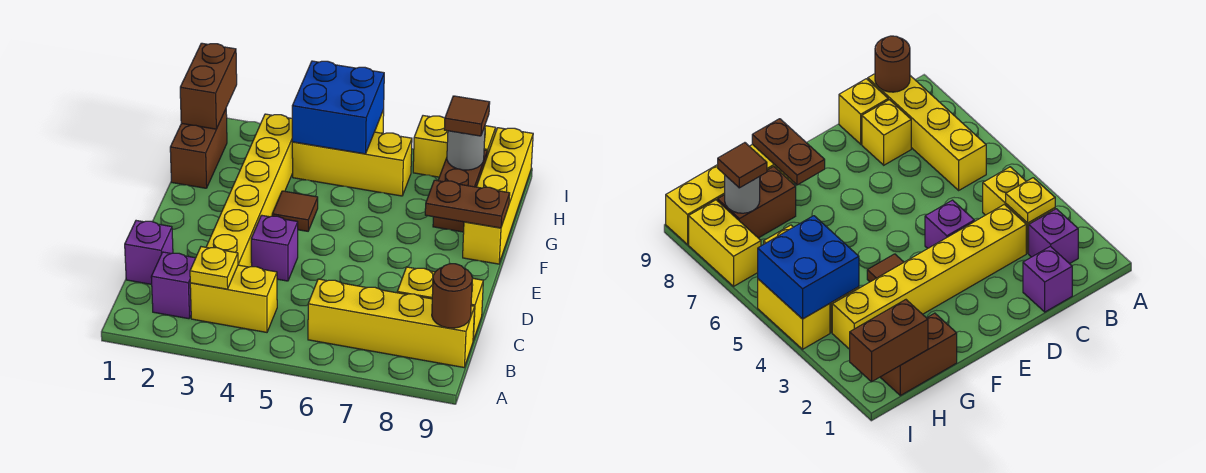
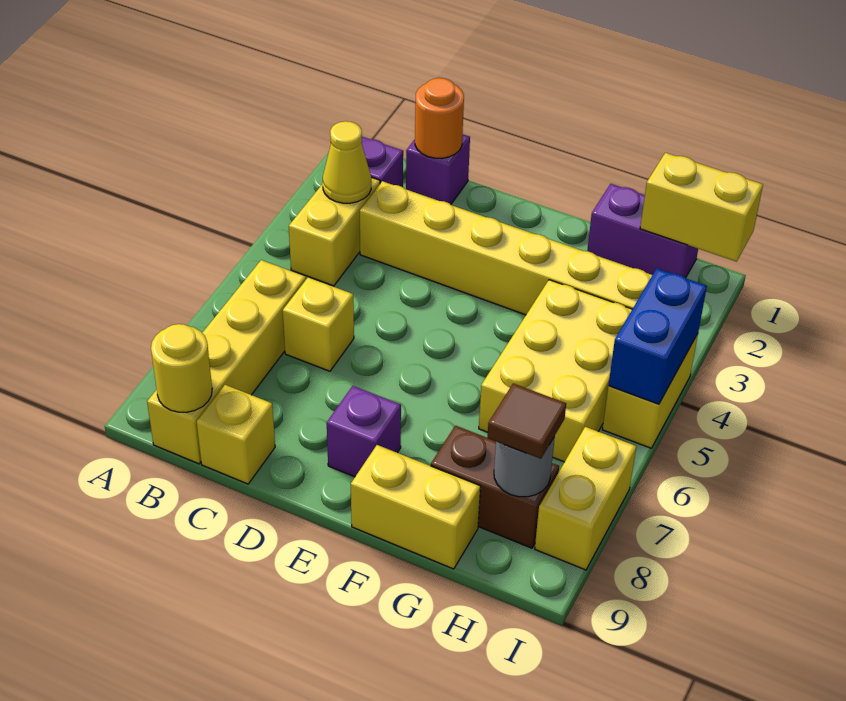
yellow 1x1 plate [190,247,238,289] -> yellow 1x1 cone [323,121,371,203]
brown 1x1 round brick [432,264,472,328] -> yellow 1x1 round brick [151,324,212,412]
none -> orange 1x1 round brick [415,78,464,158]
yellow 1x1 brick [397,267,435,299] -> yellow 1x1 brick moved to [283,277,354,371]
purple 1x1 brick [251,215,298,281] -> purple 1x1 brick moved to [327,386,401,477]
brown 1x1 tile [272,191,318,231] -> none
brown 1x2 plate [425,180,510,228] -> none
yellow 1x4 brick [463,128,533,264] -> yellow 1x2 brick [351,445,481,569]
brown 1x2 brick [170,109,227,188] -> purple 1x2 brick [587,184,698,278]
brown 1x2 brick [180,43,237,129] -> yellow 1x2 brick [640,153,763,262]
yellow 1x3 brick [292,132,412,196] -> yellow 2x3 brick [479,280,632,462]
blue 2x2 brick [292,61,384,154] -> blue 1x2 brick [608,269,707,404]

